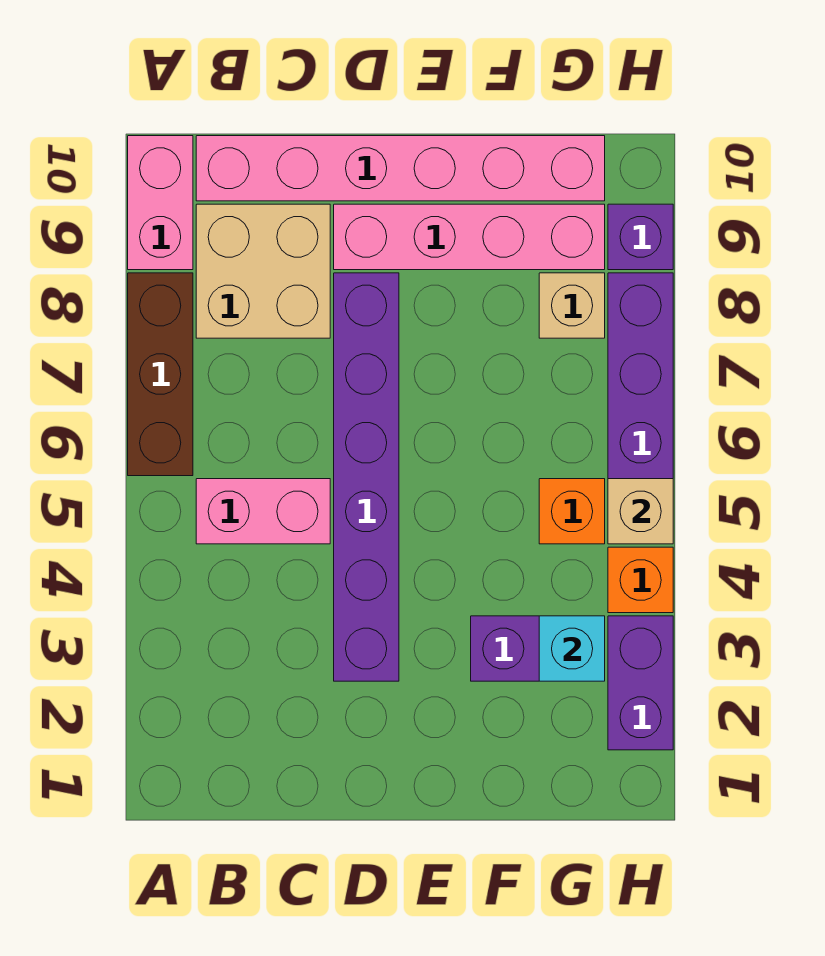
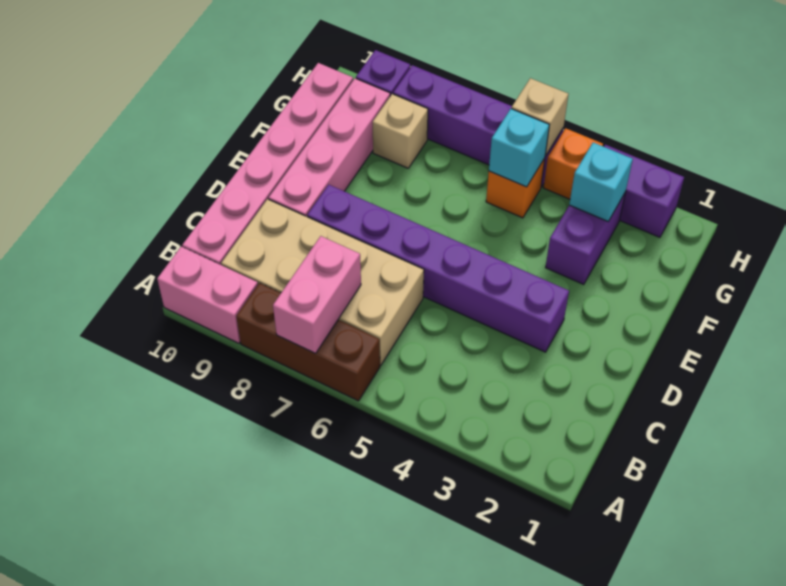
pink 1x2 brick [196,479,330,544] -> pink 1x2 brick moved to [273,236,361,353]
tan 2x2 brick [196,204,330,338] -> tan 2x4 brick [221,199,424,365]
none -> cyan 1x1 brick [489,109,549,187]

